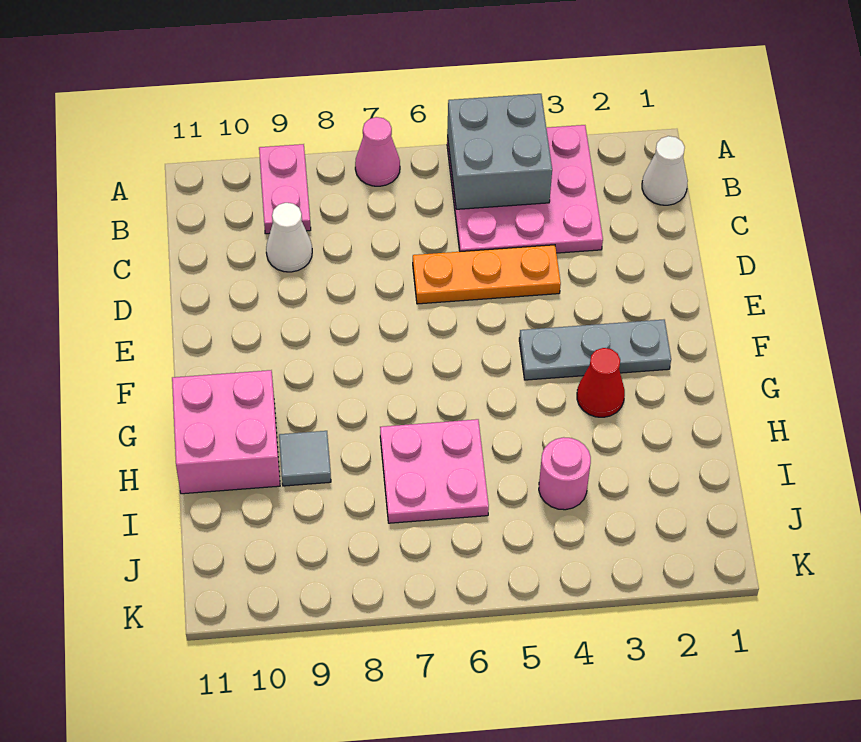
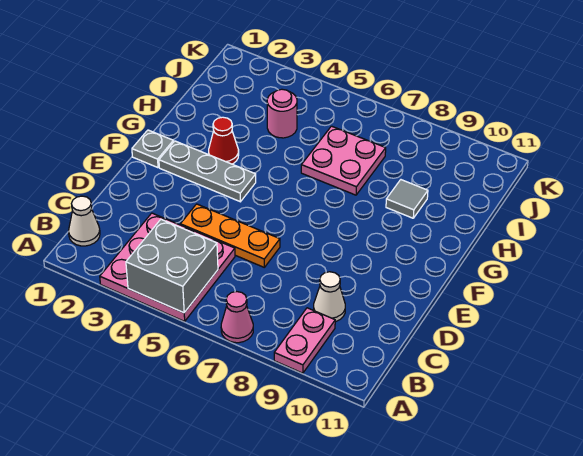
none -> grey 1x1 plate [132,130,173,168]
pink 2x2 brick [172,370,280,494] -> none

